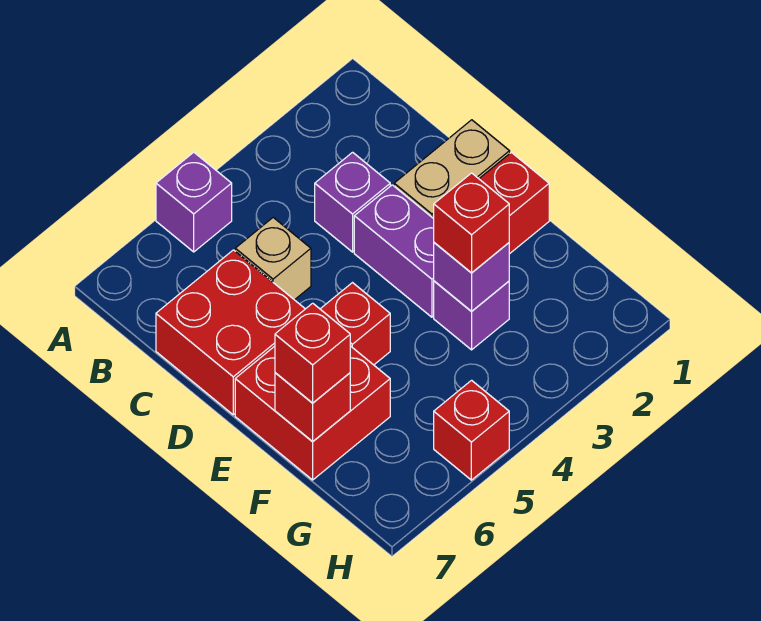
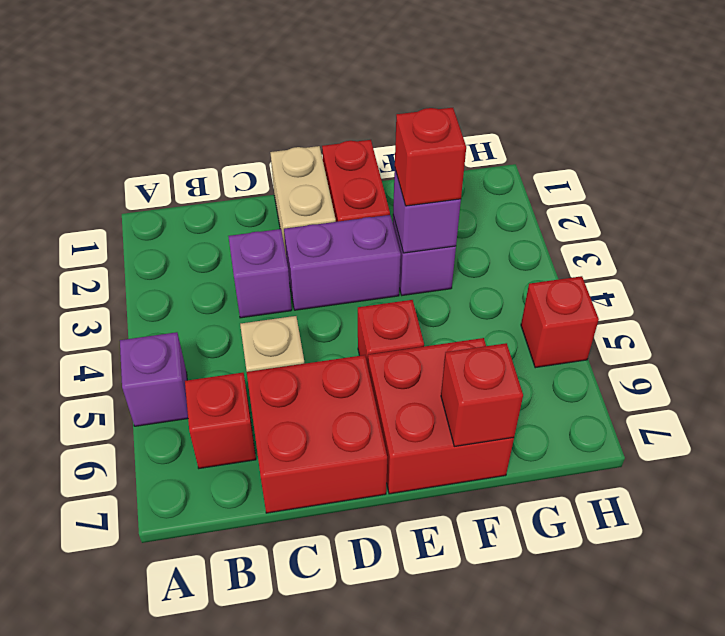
red 1x1 brick [275,303,350,403] -> red 1x1 brick moved to [185,373,256,468]

